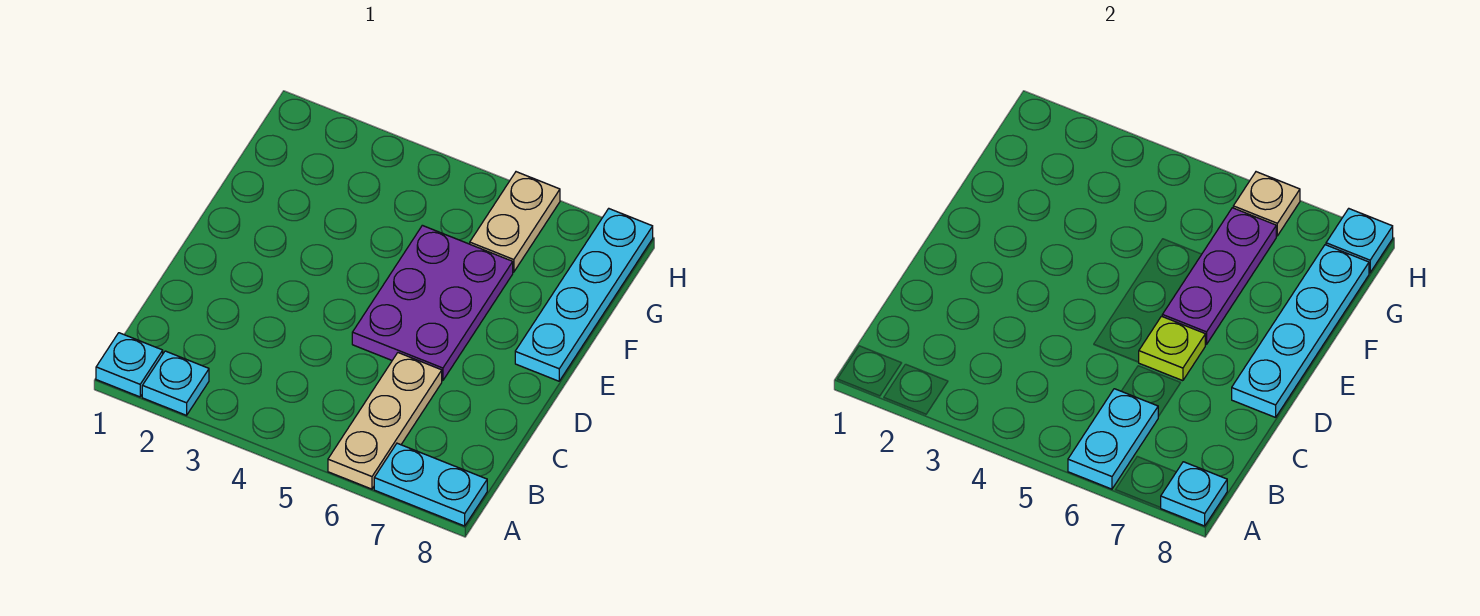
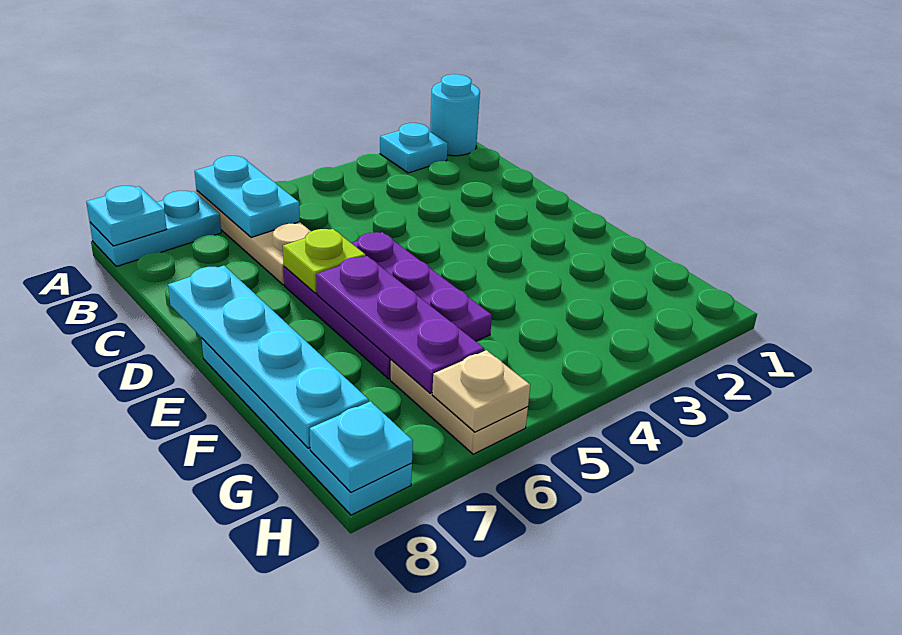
cyan 1x1 plate [96,333,163,397] -> cyan 1x1 round brick [430,74,480,156]

